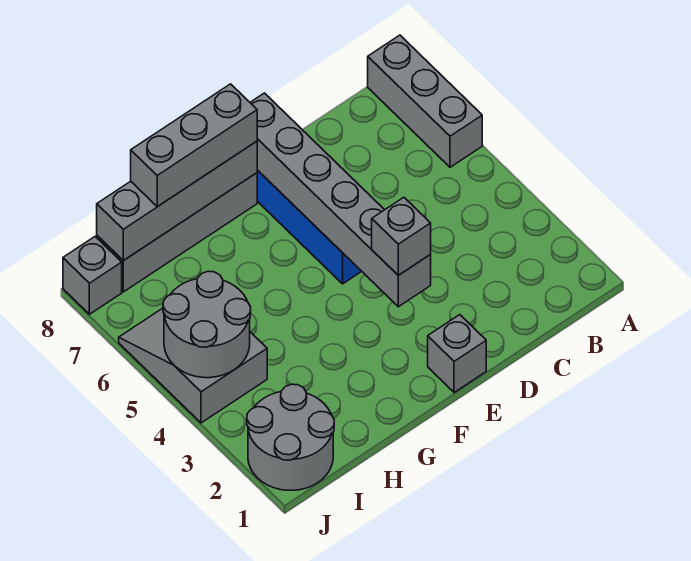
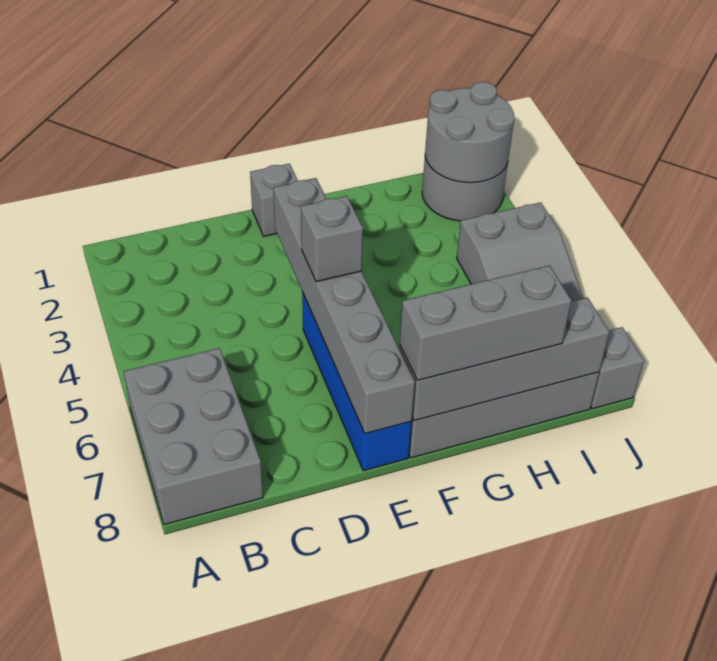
grey 1x3 brick [368,35,482,167] -> grey 2x3 brick [124,348,263,525]
grey 1x1 brick [372,197,431,275] -> grey 1x1 brick moved to [301,196,363,282]
grey 2x2 round brick [163,271,251,378] -> grey 2x2 round brick moved to [425,82,515,183]

